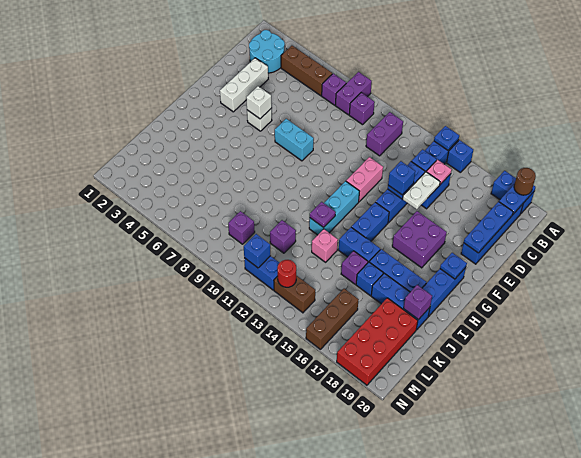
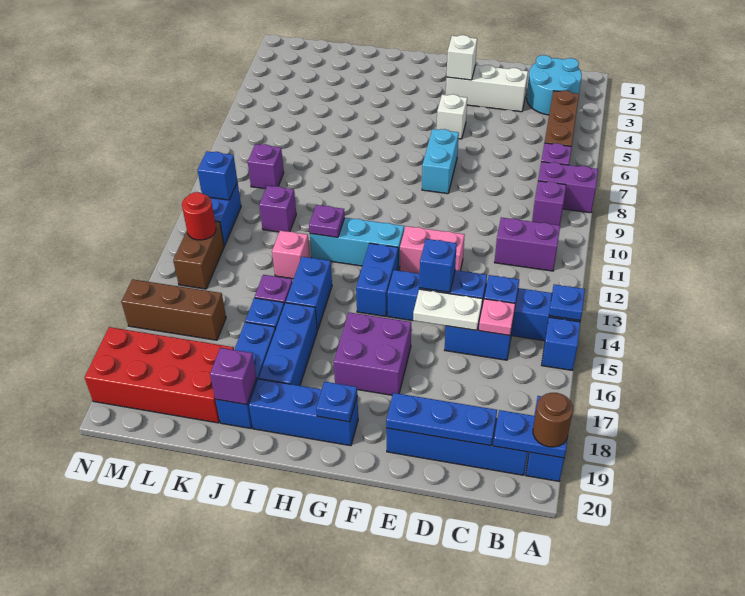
white 1x1 brick [246,86,272,119] -> white 1x1 brick moved to [447,35,477,80]
blue 1x2 brick [352,202,389,241] -> blue 1x2 brick turned to [356,243,398,316]

